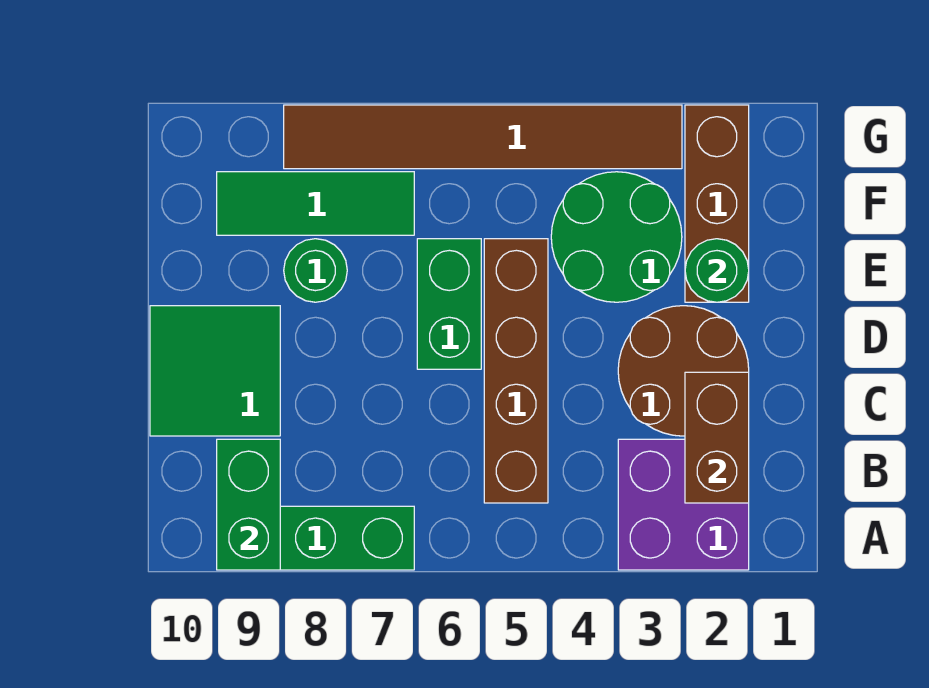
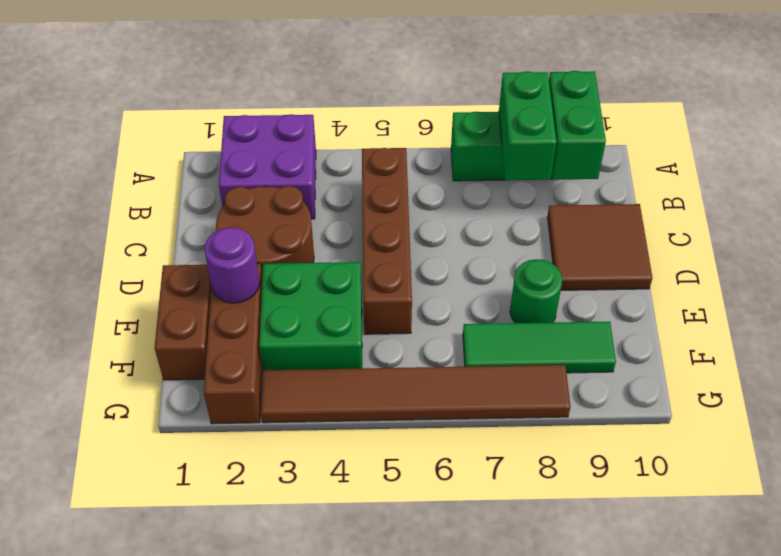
brown 1x2 brick [685,372,749,503] -> brown 1x2 brick moved to [155,265,211,380]
green 2x2 tile [150,306,280,436] -> brown 2x2 tile [547,204,652,290]
green 1x2 brick [417,239,481,369] -> green 1x2 brick moved to [499,71,557,180]
green 1x1 round brick [685,239,749,302] -> purple 1x1 round brick [204,228,260,303]
green 2x2 round brick [551,172,682,302] -> green 2x2 brick [259,262,362,370]

